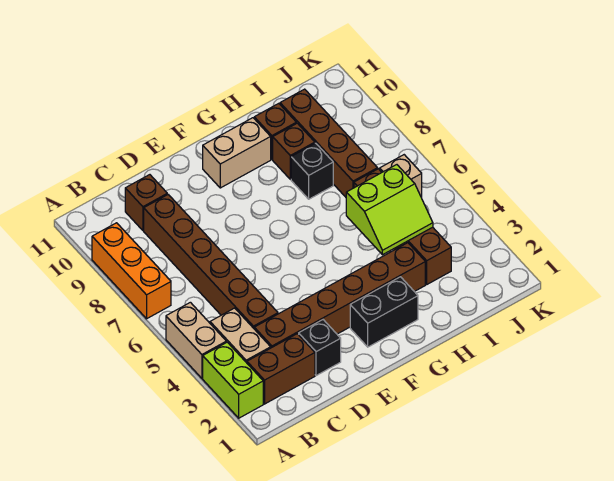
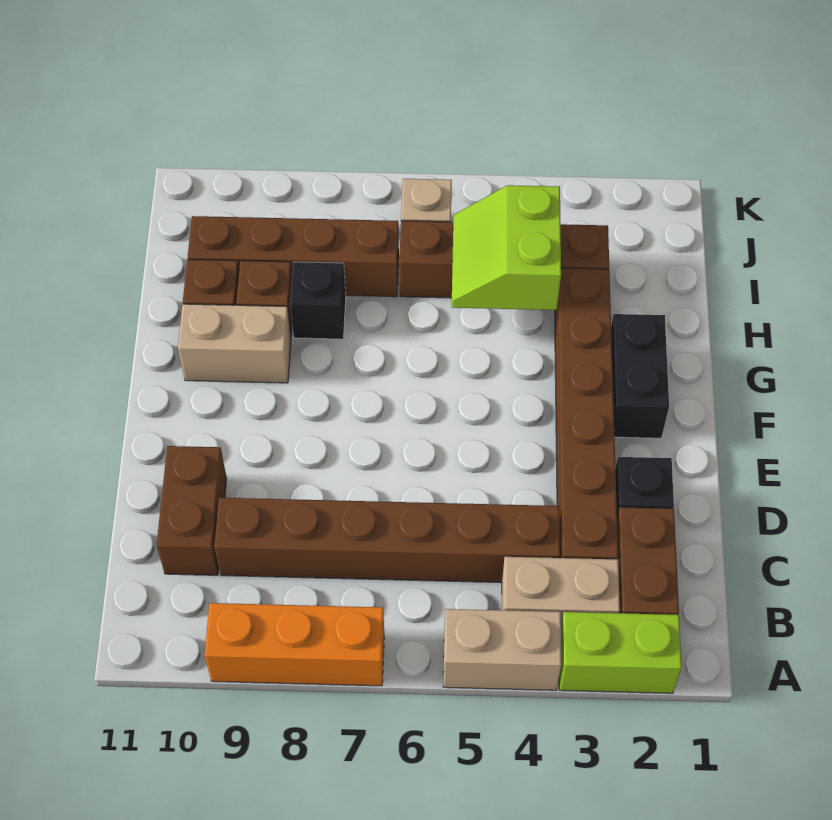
brown 1x1 brick [125,175,167,230] -> brown 1x2 brick [156,446,227,575]
tan 1x2 brick [203,118,271,188] -> tan 1x2 brick turned to [178,304,291,383]
lime 2x2 slope [346,165,433,255] -> lime 2x2 slope turned to [452,185,561,310]

